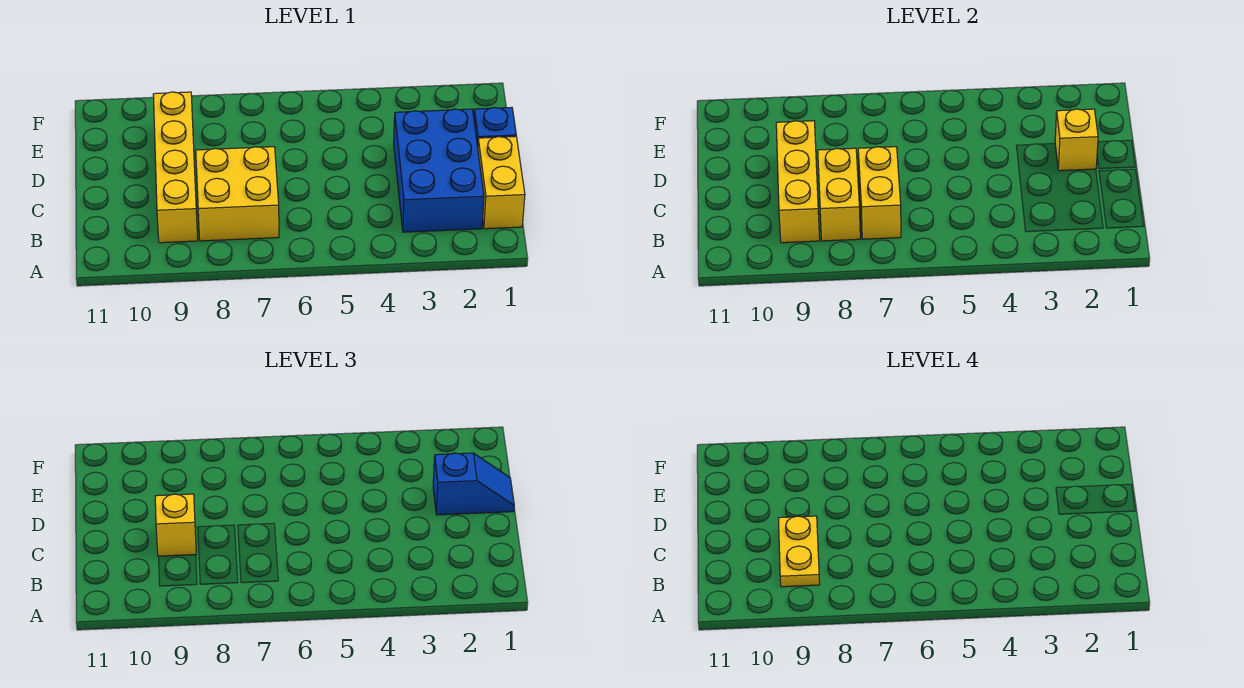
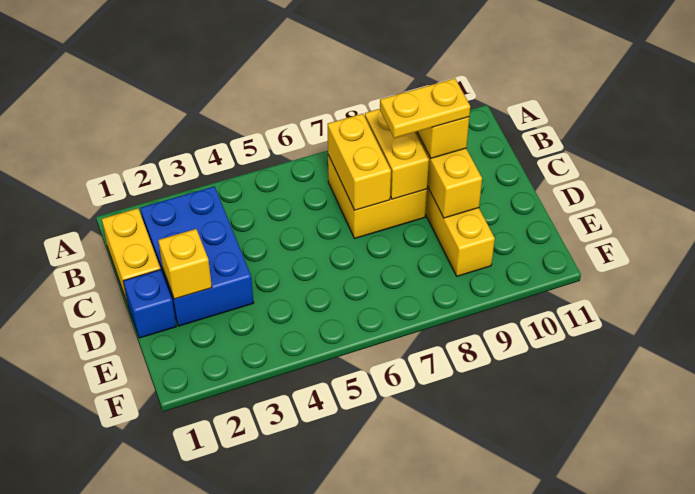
yellow 1x2 plate [778,516,820,587] -> yellow 1x2 plate turned to [380,78,470,138]
blue 1x2 slope [433,453,514,515] -> none

